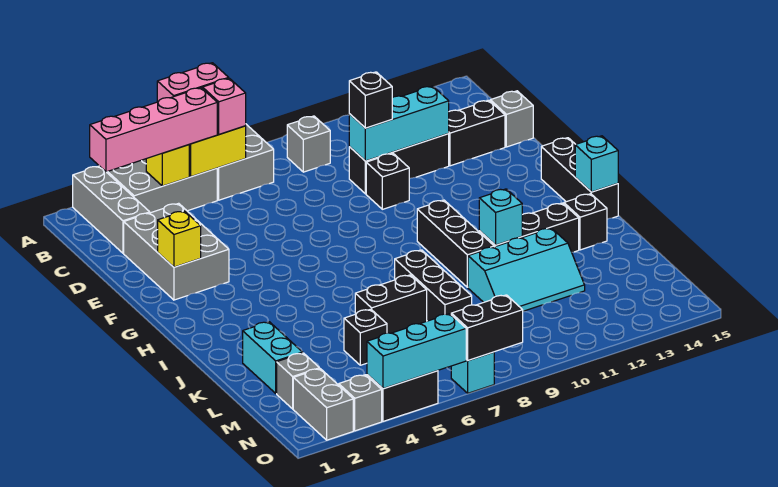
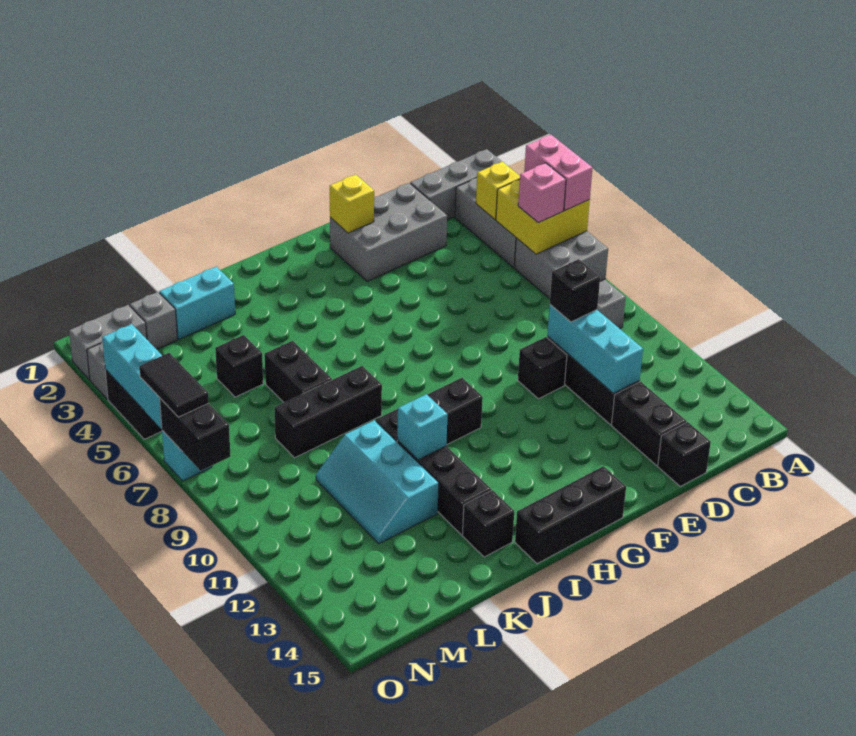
pink 1x4 brick [90,88,217,172] -> none
grey 1x1 brick [490,91,533,147] -> black 1x1 brick [658,422,711,486]
cyan 1x1 brick [575,136,618,192] -> none
none -> black 1x2 tile [139,353,209,417]

